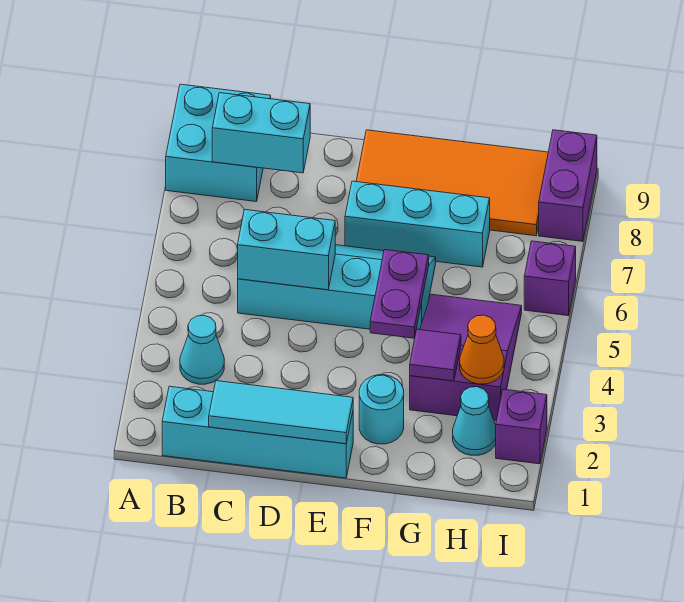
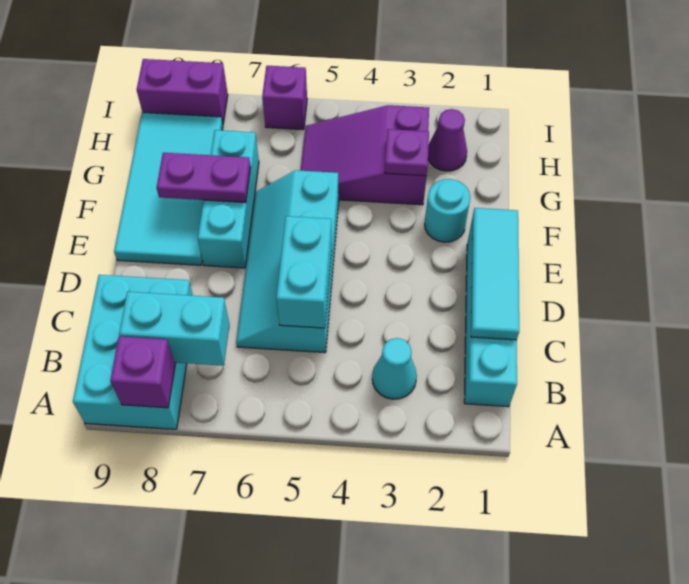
cyan 2x2 brick [166,84,271,202] -> cyan 2x3 brick [73,275,193,429]
cyan 1x2 brick [212,93,310,173] -> cyan 1x2 brick turned to [119,292,229,366]
orange 2x4 tile [356,130,548,236] -> cyan 2x4 tile [114,113,223,265]
purple 1x2 plate [370,250,429,338] -> purple 1x2 plate moved to [156,153,251,203]
purple 1x1 tile [410,329,461,381] -> purple 1x1 plate [385,129,429,176]
cyan 1x1 cone [453,387,496,455] -> purple 1x1 cone [428,109,467,171]
orange 1x1 cone [460,315,504,384] -> none
purple 1x1 brick [496,389,547,464] -> purple 1x1 brick moved to [110,336,175,408]

